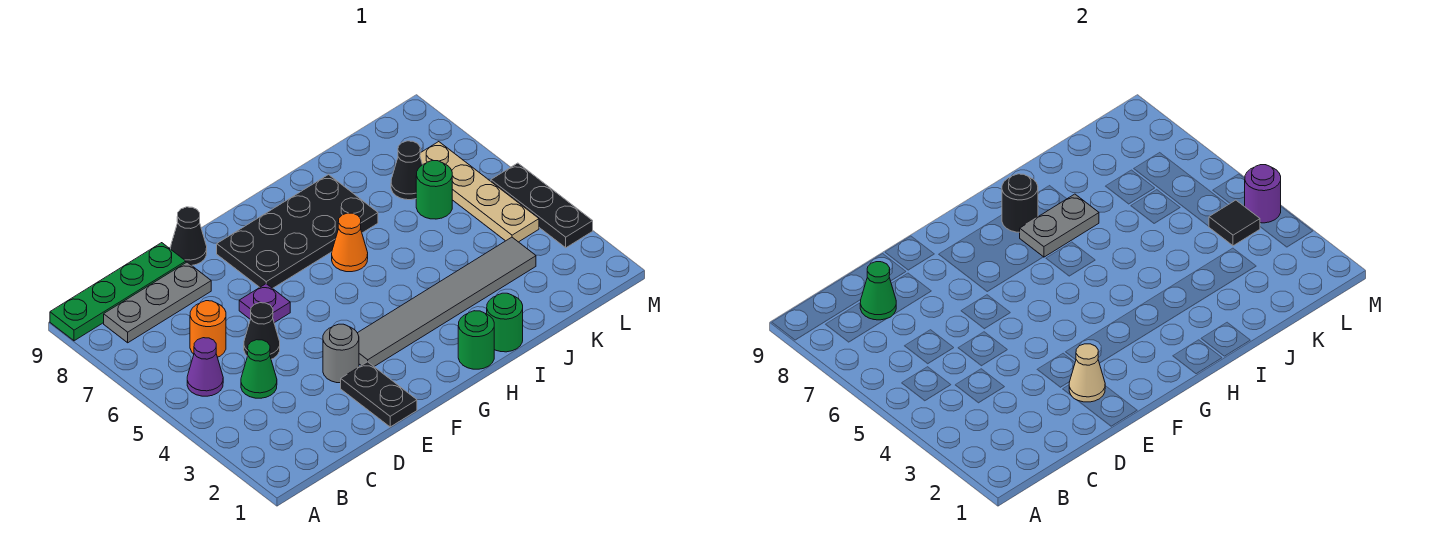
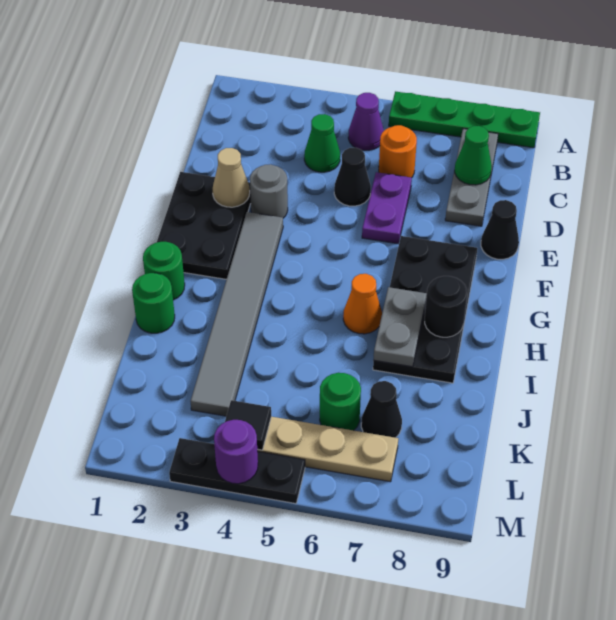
green 1x4 plate [50,243,186,341] -> green 1x4 plate turned to [389,91,540,148]
black 1x2 plate [341,362,417,427] -> black 2x3 plate [157,172,251,279]
purple 1x1 plate [239,284,290,323] -> purple 1x2 plate [362,172,412,244]

